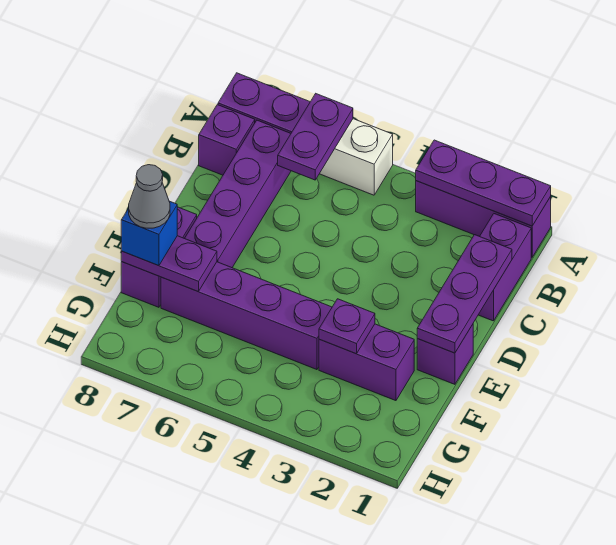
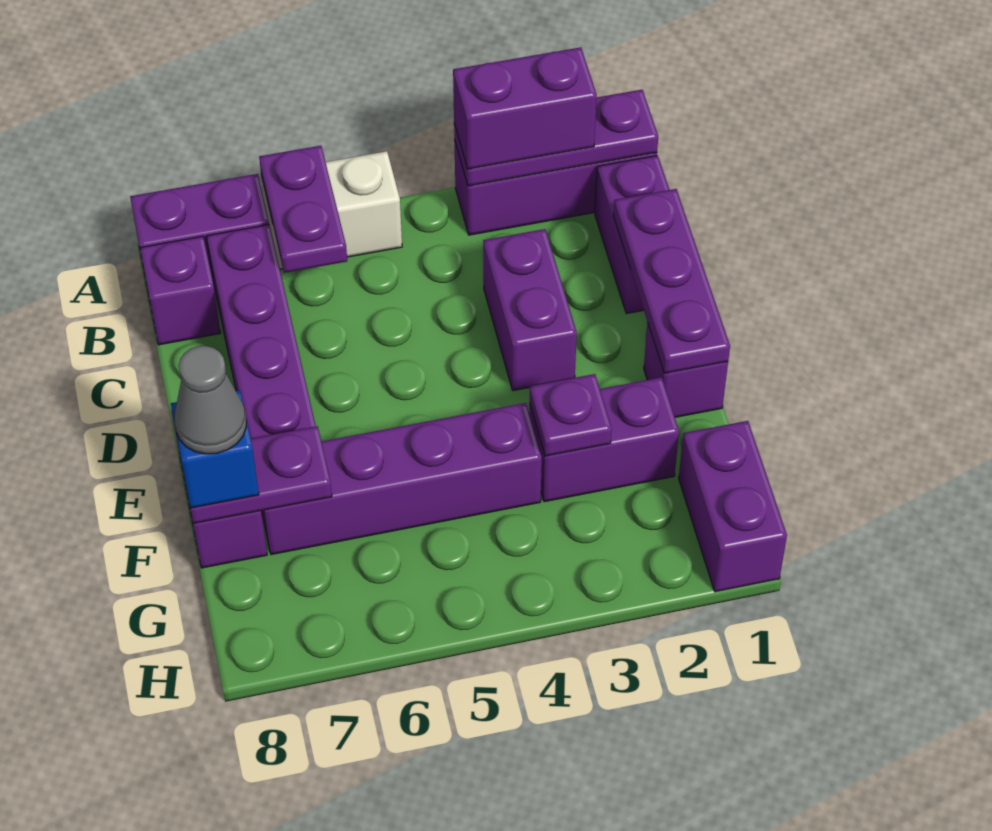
none -> purple 1x2 brick [453,47,597,169]
none -> purple 1x2 brick [483,229,577,391]
none -> purple 1x2 brick [679,421,787,592]

